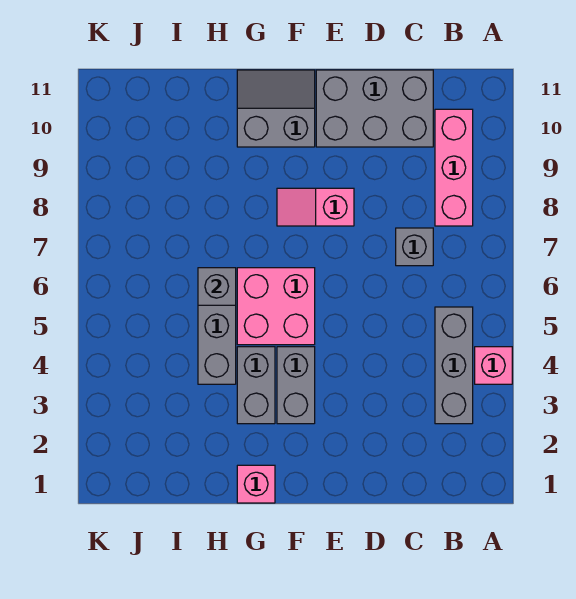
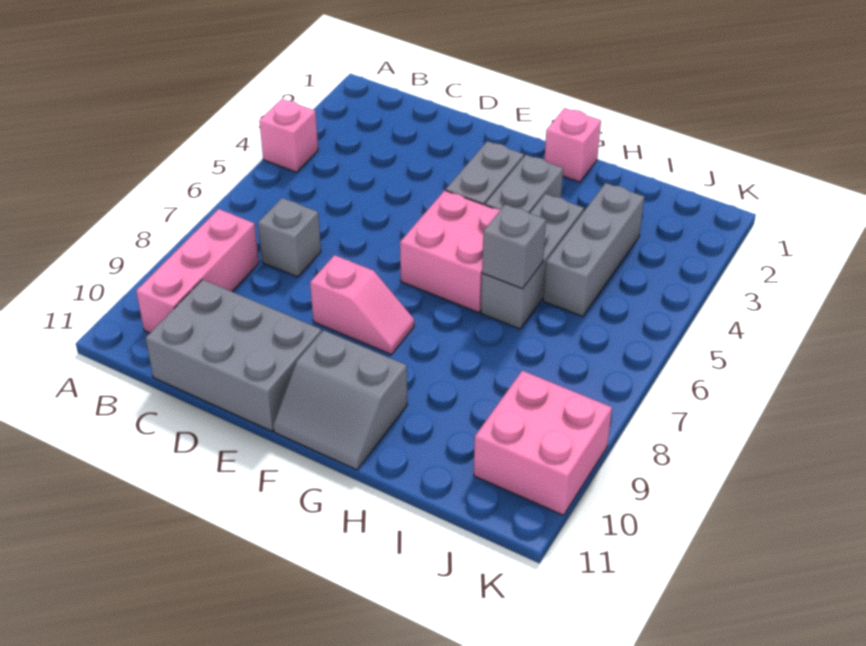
grey 1x3 brick [435,307,473,424] -> grey 1x3 brick moved to [543,183,644,317]
none -> pink 2x2 brick [474,371,612,515]

